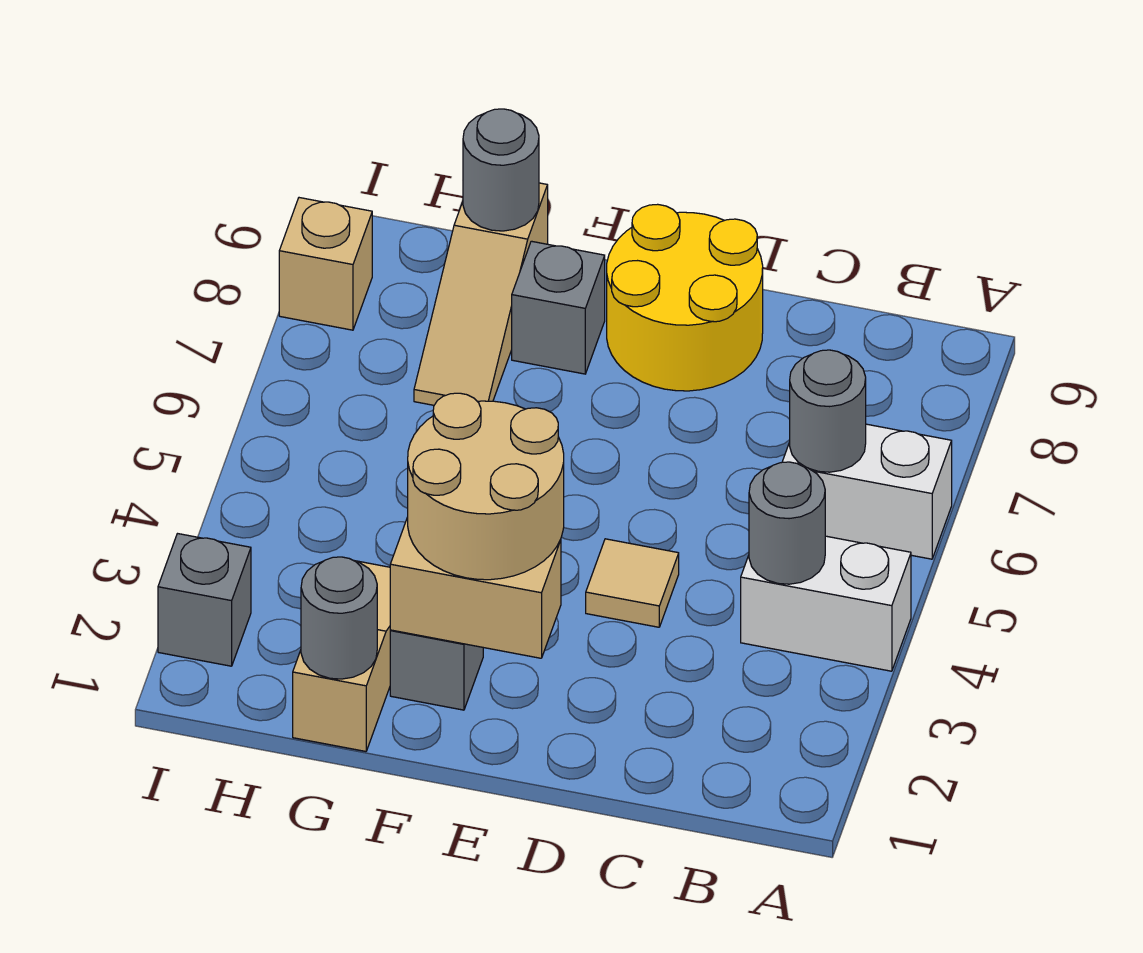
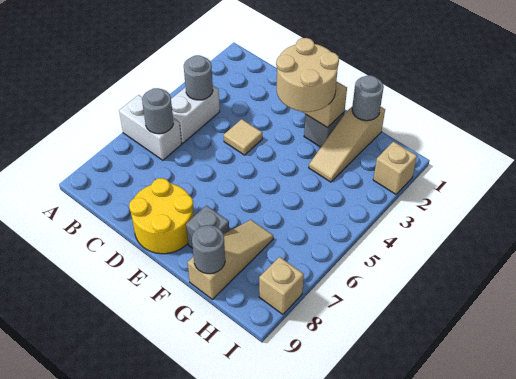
white 1x2 brick [741,536,911,671] -> white 1x2 brick turned to [171,86,220,143]
grey 1x1 brick [158,534,251,666] -> tan 1x1 brick [373,142,417,194]

